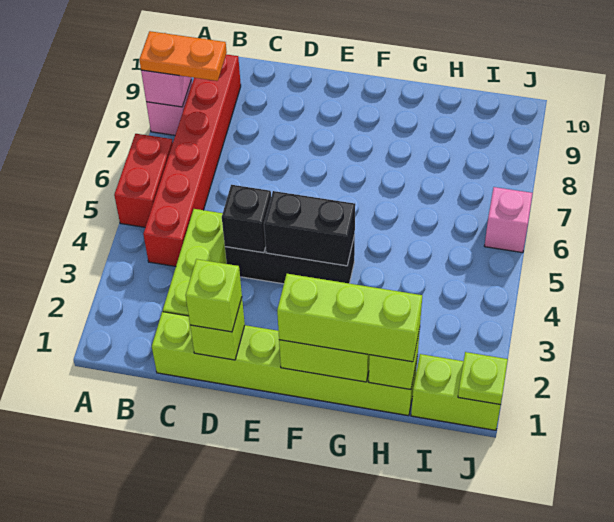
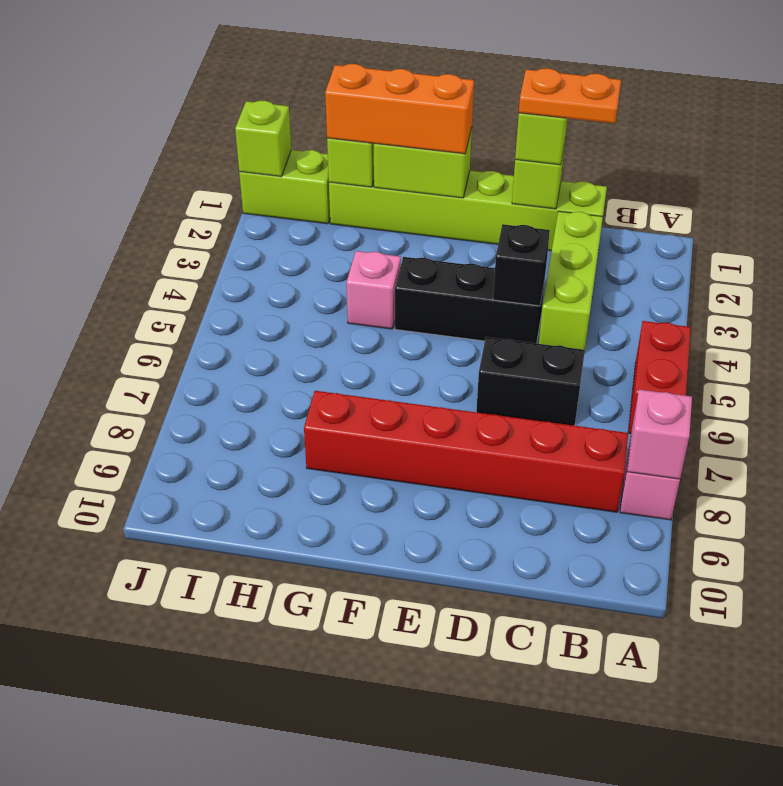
orange 1x2 plate [139,31,227,81] -> orange 1x2 plate moved to [519,68,621,124]
red 1x6 brick [143,54,241,266] -> red 1x6 brick turned to [304,391,628,512]
black 1x2 brick [264,191,355,266] -> black 1x2 brick moved to [476,337,585,426]
lime 1x3 brick [277,274,422,362] -> orange 1x3 brick [325,64,474,154]
lime 1x1 plate [458,352,508,405] -> lime 1x1 brick [235,101,291,177]
pink 1x1 brick [485,187,533,253] -> pink 1x1 brick moved to [347,251,401,329]

